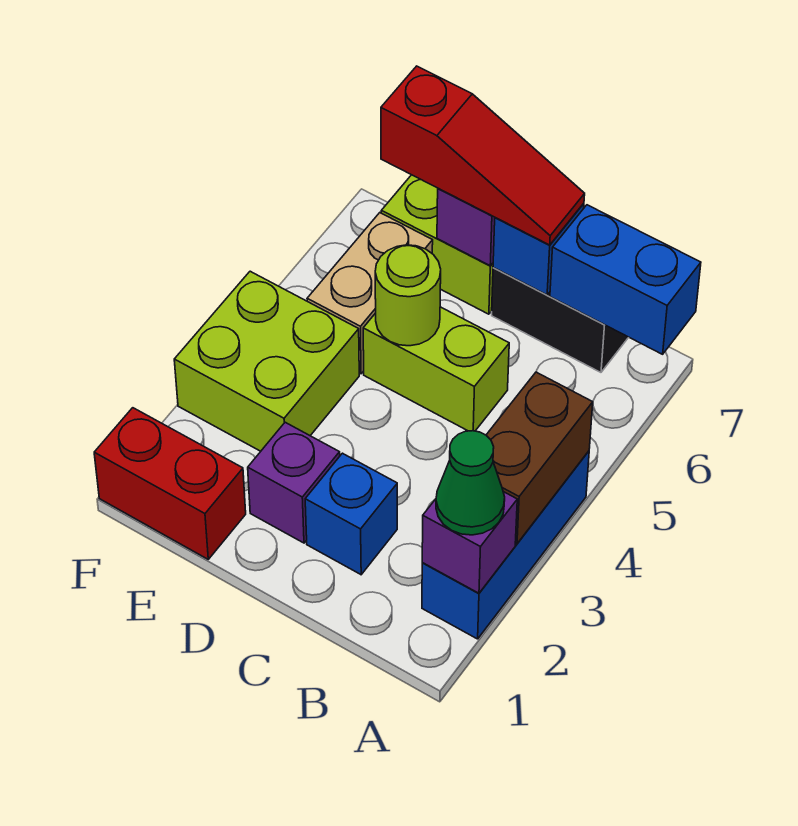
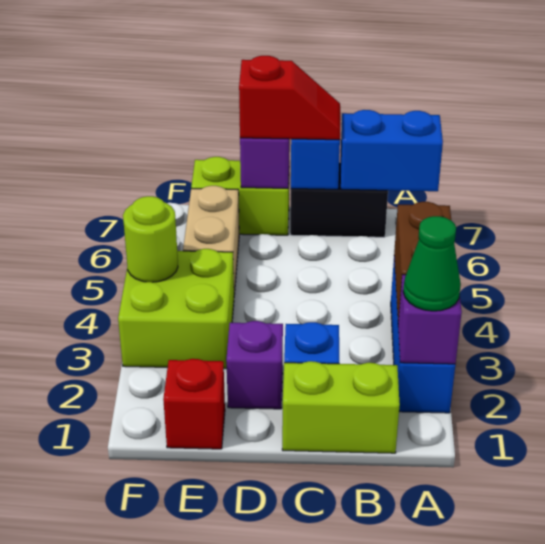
lime 1x2 brick [363,307,509,431] -> lime 1x2 brick moved to [282,361,400,453]
red 1x3 slope [381,66,585,245] -> red 1x2 slope [239,56,340,140]
lime 1x1 round brick [375,245,441,346] -> lime 1x1 round brick moved to [123,196,178,282]
red 1x2 brick [94,408,246,559] -> red 1x1 brick [163,359,225,449]

